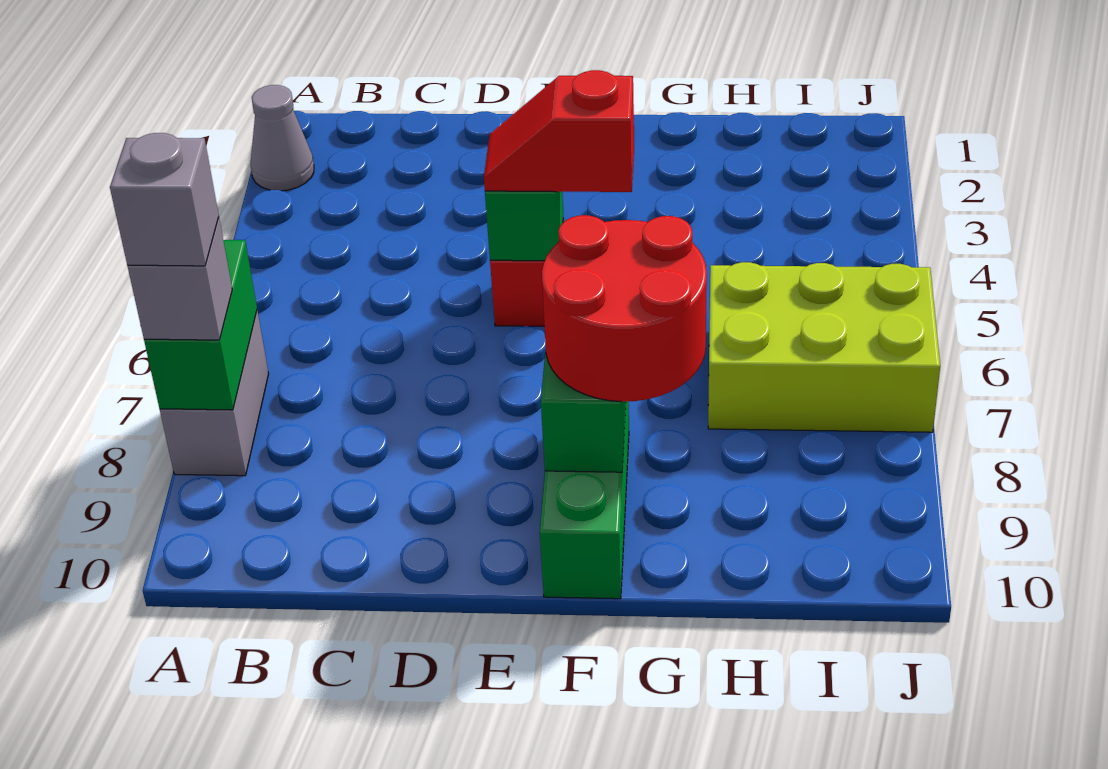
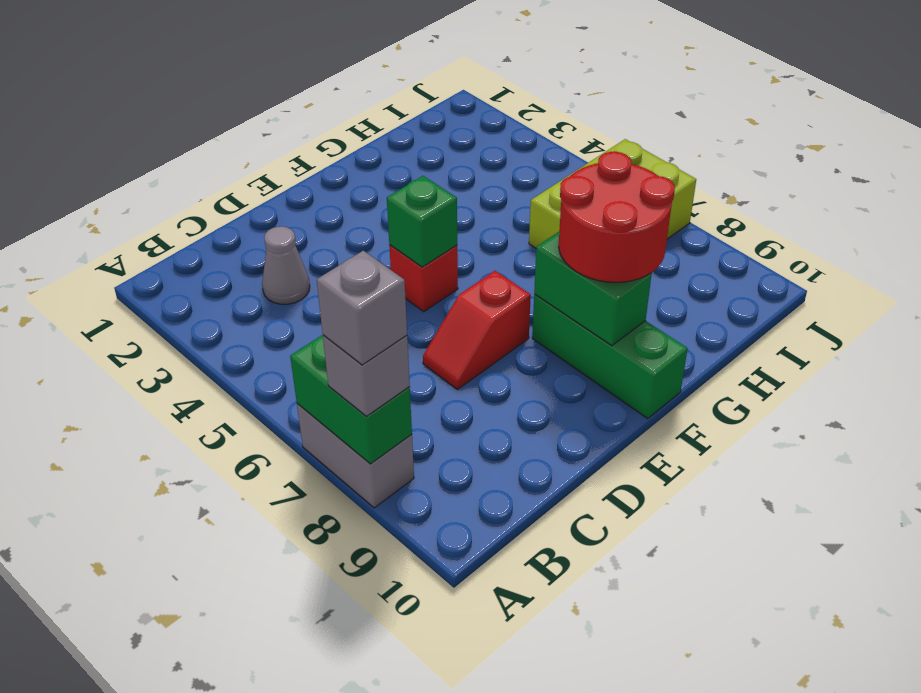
grey 1x1 cone [251,85,314,191] -> grey 1x1 cone moved to [262,226,310,304]
red 1x2 slope [484,70,634,192] -> red 1x2 slope moved to [423,271,531,389]

